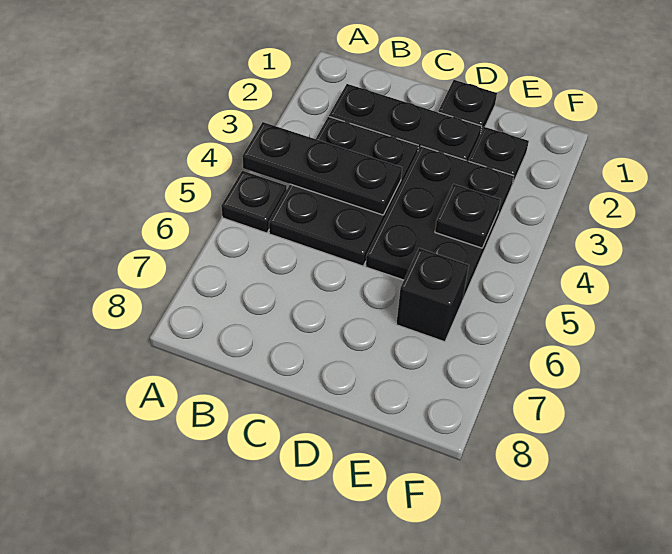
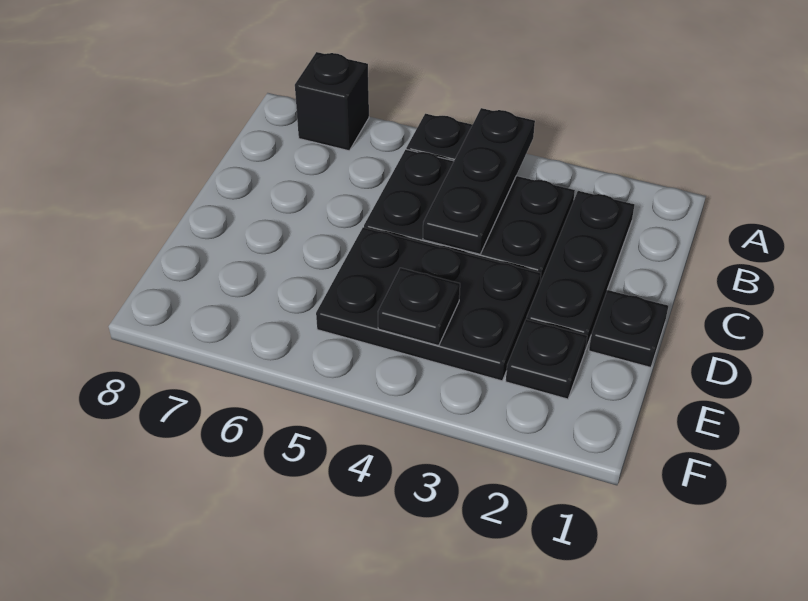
black 1x1 brick [396,248,469,342] -> black 1x1 brick moved to [295,52,369,151]

